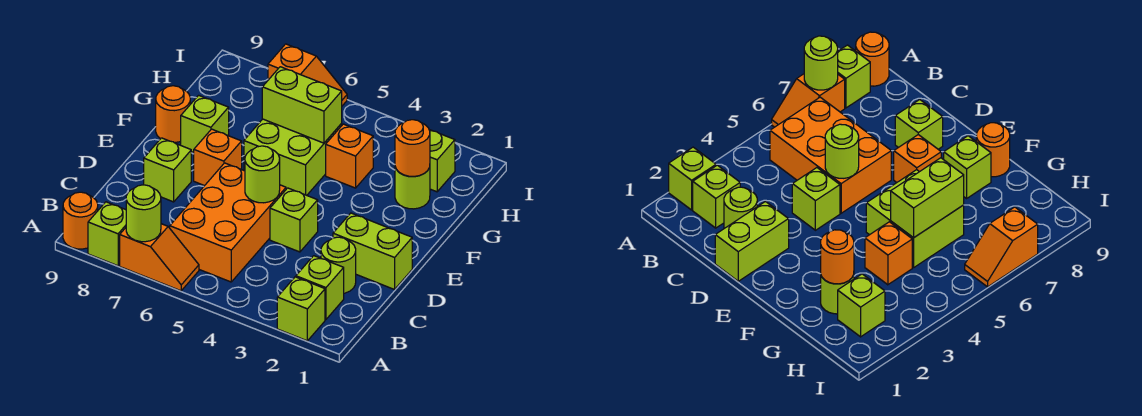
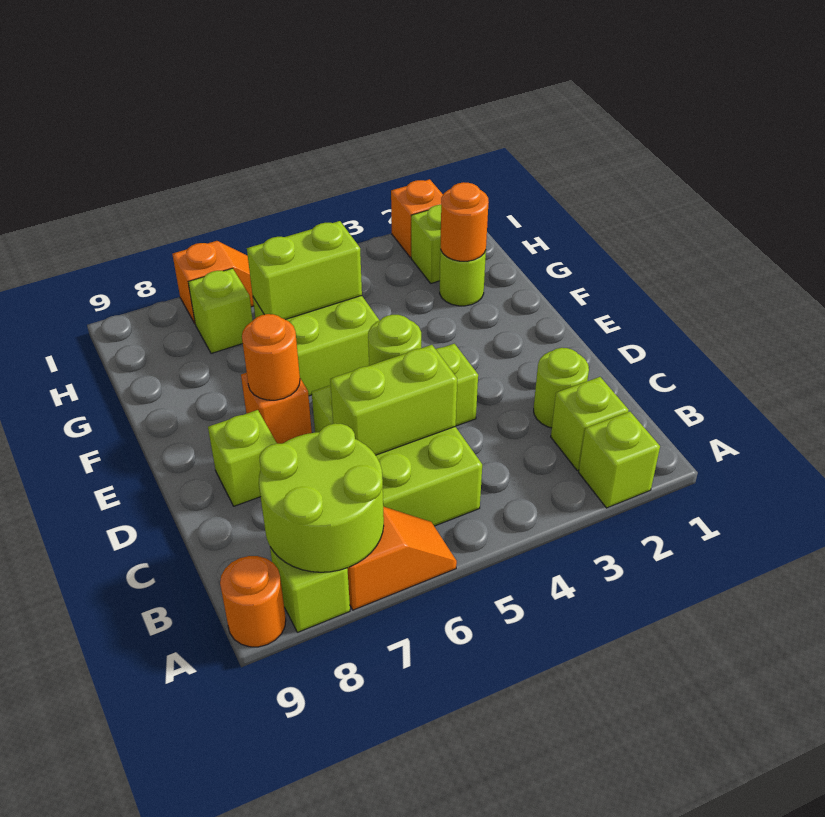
lime 1x1 round brick [126,185,161,242] -> lime 2x2 round brick [259,423,384,572]
orange 2x3 brick [170,163,286,282] -> lime 2x3 brick [312,385,482,526]
lime 1x2 brick [333,213,412,289] -> lime 1x2 brick moved to [330,345,457,455]
lime 1x1 brick [181,95,229,153] -> lime 1x1 brick moved to [188,268,253,354]
orange 1x1 round brick [156,86,190,143] -> orange 1x1 round brick moved to [242,314,300,400]
orange 1x1 brick [326,124,373,188] -> orange 1x1 brick moved to [391,179,443,258]

